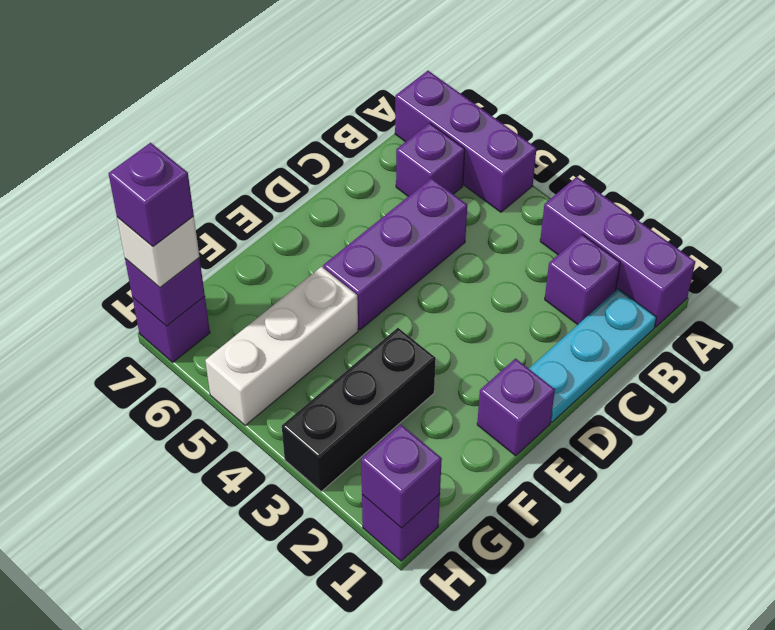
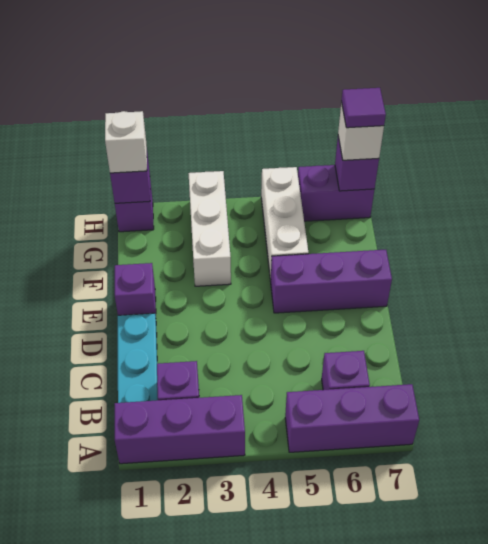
purple 1x3 brick [323,178,467,330] -> purple 1x3 brick turned to [271,250,392,313]
black 1x3 brick [282,328,436,491] -> white 1x3 brick [189,171,231,286]
none -> white 1x1 brick [105,111,147,173]
purple 1x1 brick [132,297,210,362] -> purple 1x2 brick [298,165,374,221]
purple 1x1 brick [109,143,194,246] -> purple 1x1 tile [341,88,386,128]

